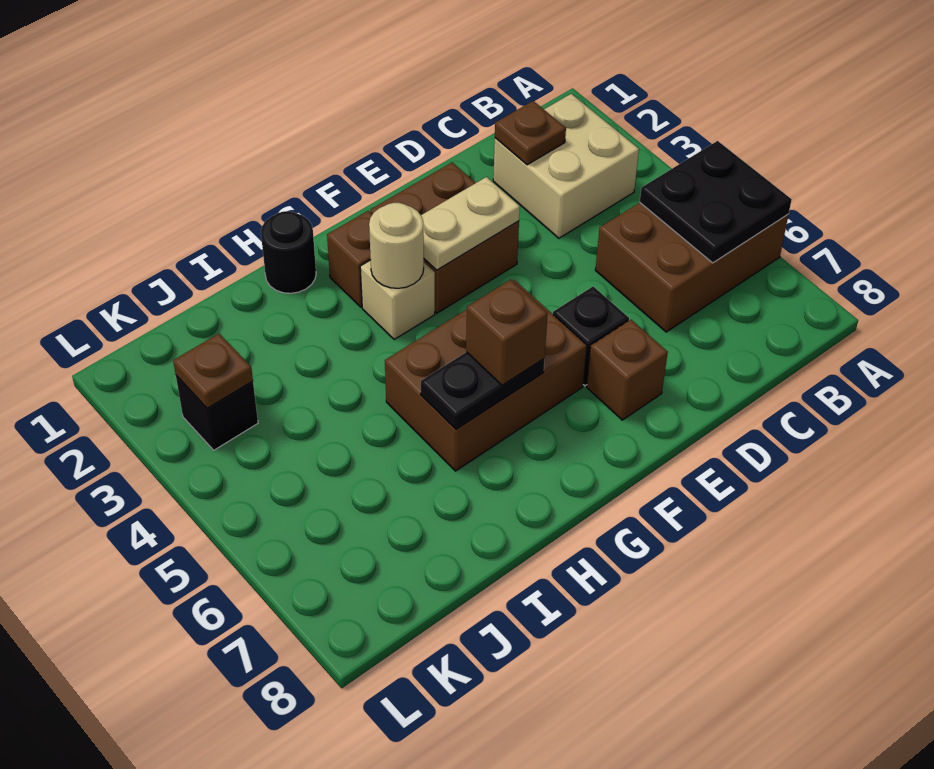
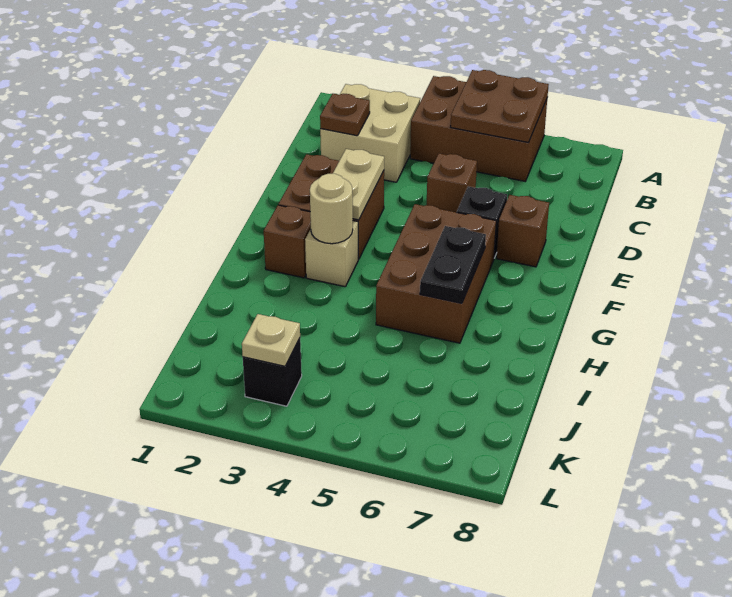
brown 2x3 brick [595,203,789,332] -> brown 2x3 brick turned to [410,76,547,181]
black 2x2 plate [640,141,792,263] -> brown 2x2 plate [451,70,549,142]
brown 1x1 brick [466,280,548,385] -> brown 1x1 brick moved to [427,153,477,212]
black 1x1 round brick [261,211,316,293] -> none
brown 1x1 plate [173,334,253,408] -> tan 1x1 plate [242,314,300,366]

